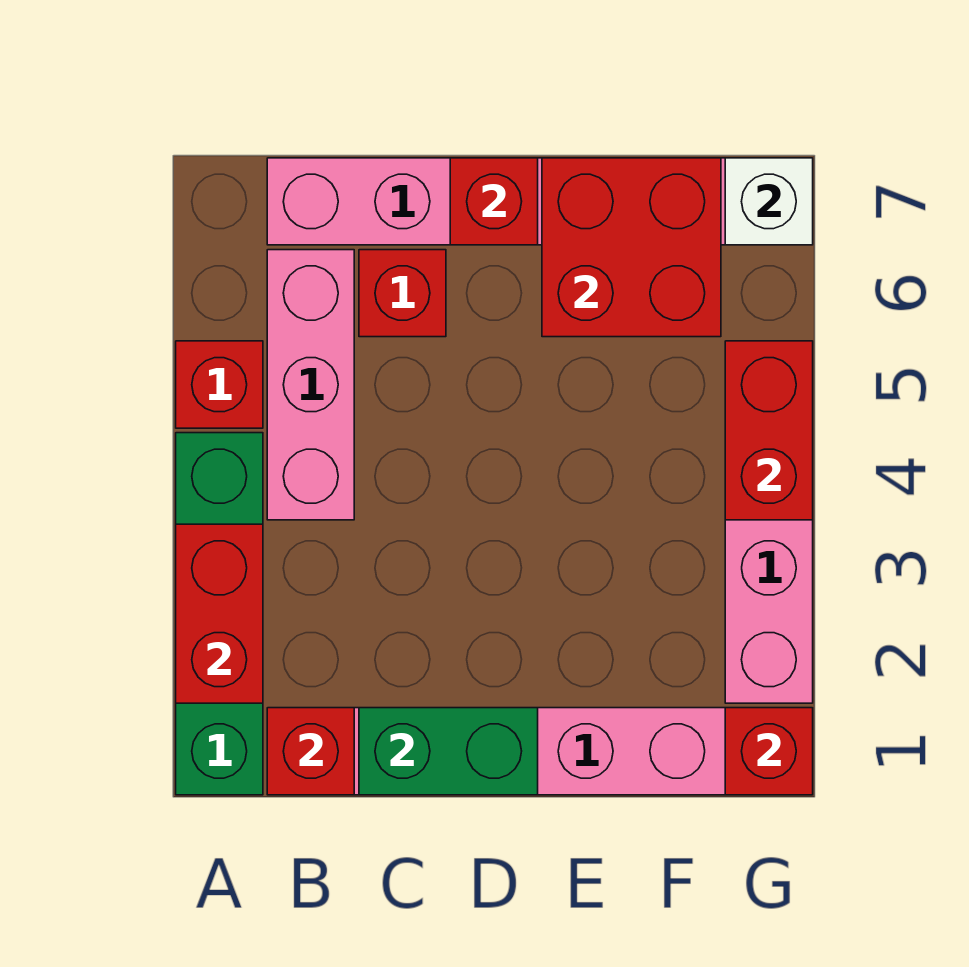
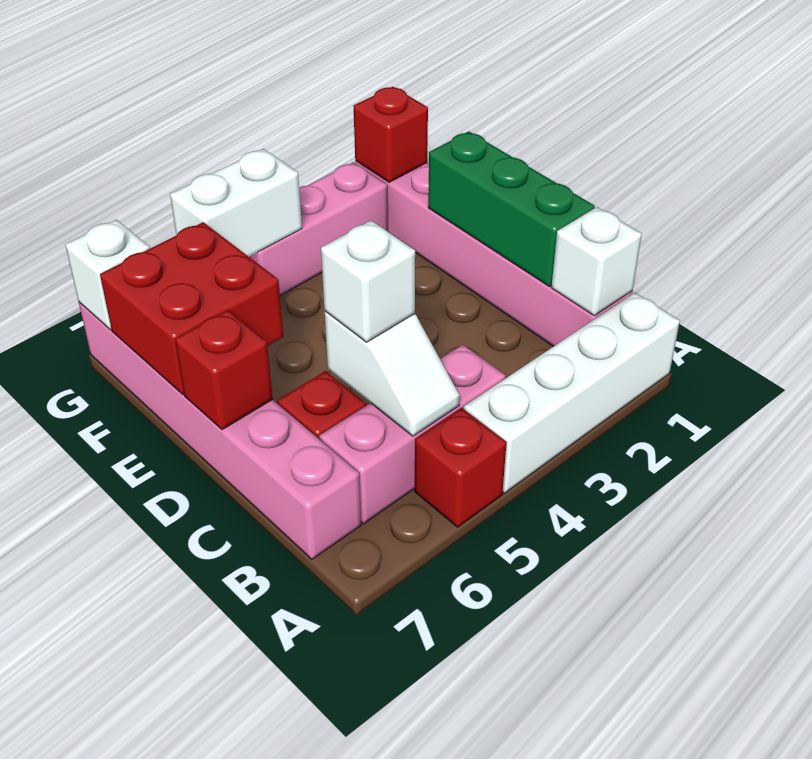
green 1x4 brick [176,433,263,795] -> white 1x4 brick [464,293,680,493]
red 1x2 brick [176,524,263,703] -> none
red 1x1 brick [267,708,354,795] -> white 1x1 brick [551,207,642,316]
none -> white 1x2 slope [325,311,460,436]
green 1x2 brick [359,708,538,795] -> green 1x3 brick [428,131,595,286]
none -> white 1x1 brick [321,221,415,342]
red 1x2 brick [725,341,813,520] -> white 1x2 brick [170,149,302,257]

